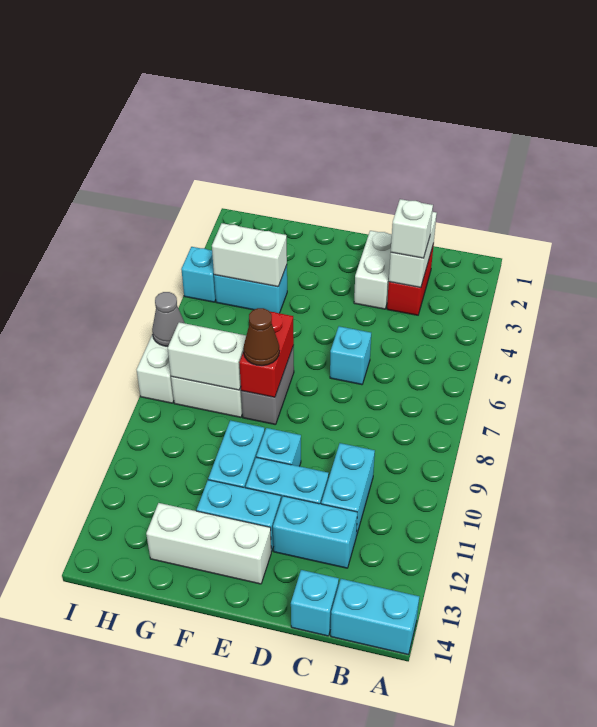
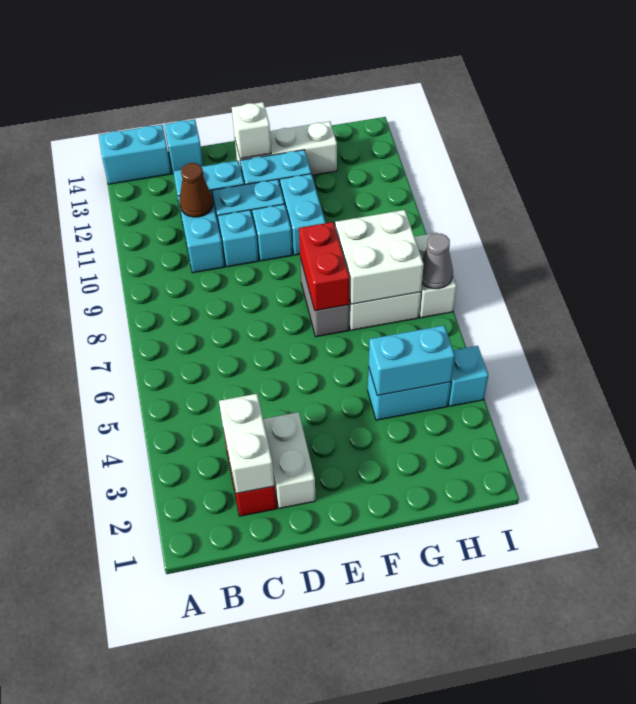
white 1x1 brick [391,199,433,258] -> white 1x1 brick moved to [232,102,271,159]
cyan 1x1 brick [330,326,371,385] -> cyan 1x1 brick moved to [218,210,259,267]
brown 1x1 cone [244,308,279,366] -> brown 1x1 cone moved to [180,163,213,217]
white 1x2 brick [212,223,287,287] -> cyan 1x2 brick [369,325,455,396]
white 1x2 brick [168,322,246,390] -> white 2x2 brick [335,210,424,304]

